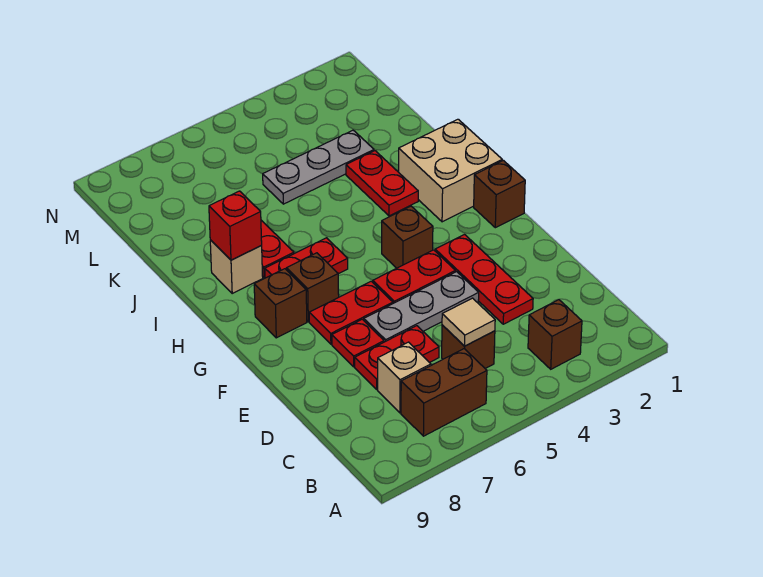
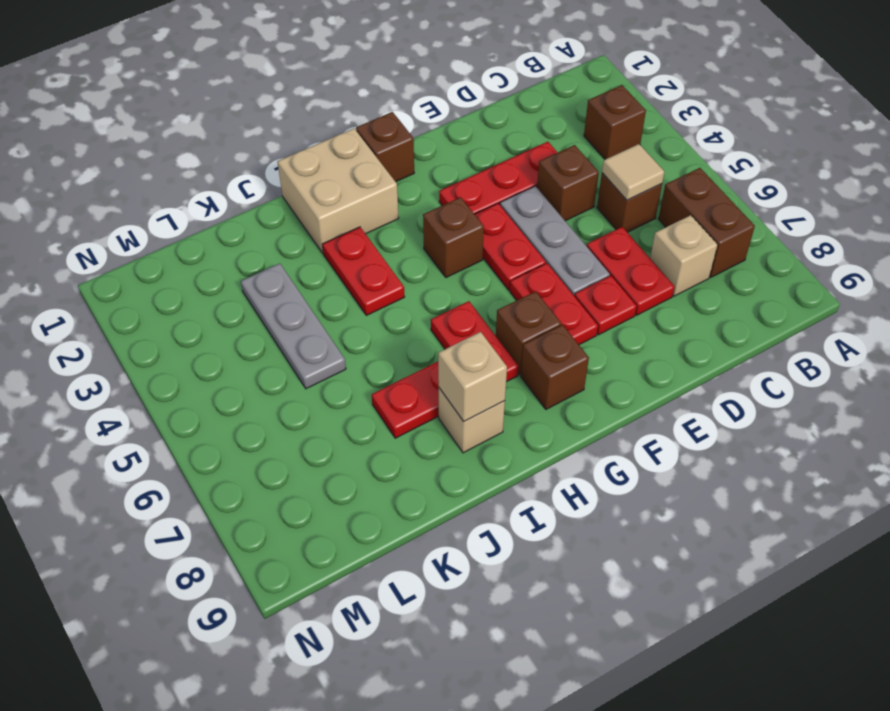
none -> brown 1x1 brick [537,145,599,221]
red 1x2 plate [346,151,418,216] -> red 1x2 plate turned to [322,227,405,315]
red 1x1 brick [209,191,262,260] -> tan 1x1 brick [438,332,507,421]

